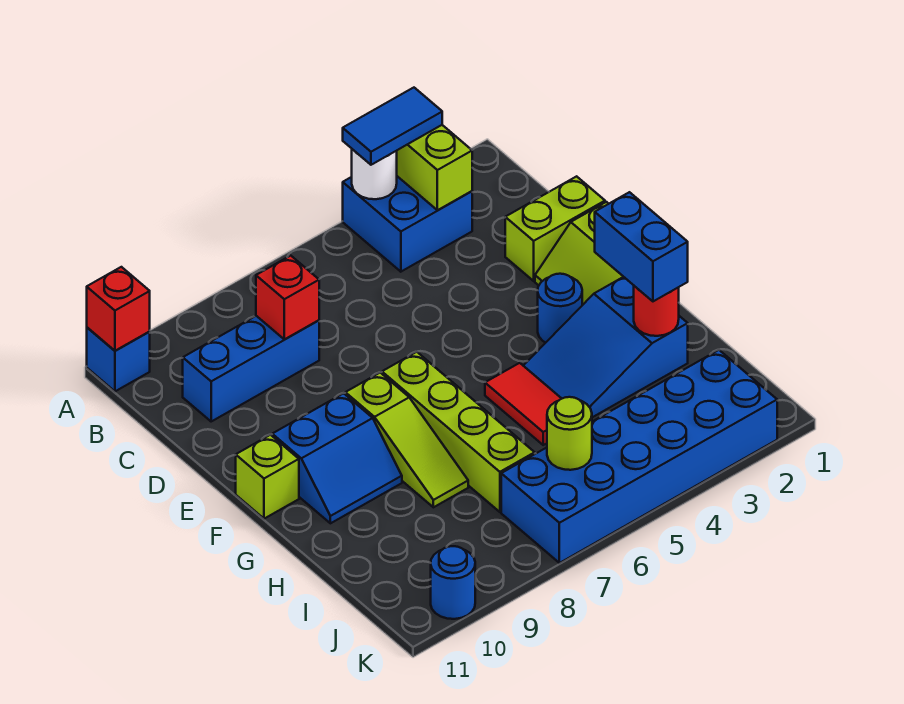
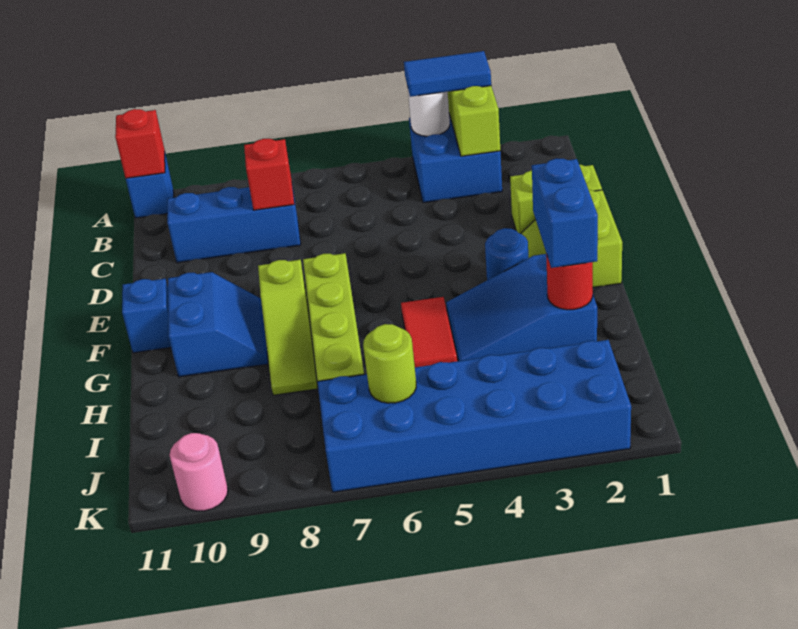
blue 2x2 slope [272,393,402,523] -> blue 2x2 slope turned to [168,272,268,377]
lime 1x1 brick [236,435,299,519] -> blue 1x1 brick [122,279,171,353]
blue 1x1 round brick [431,546,475,619] -> pink 1x1 round brick [170,433,228,511]

